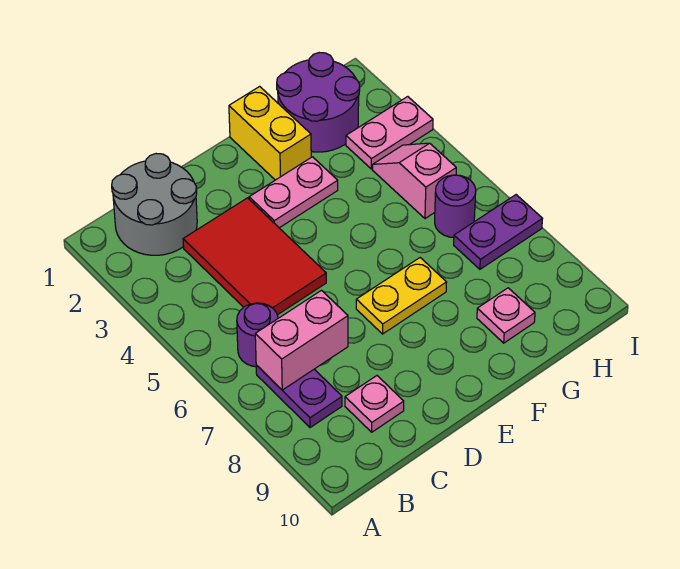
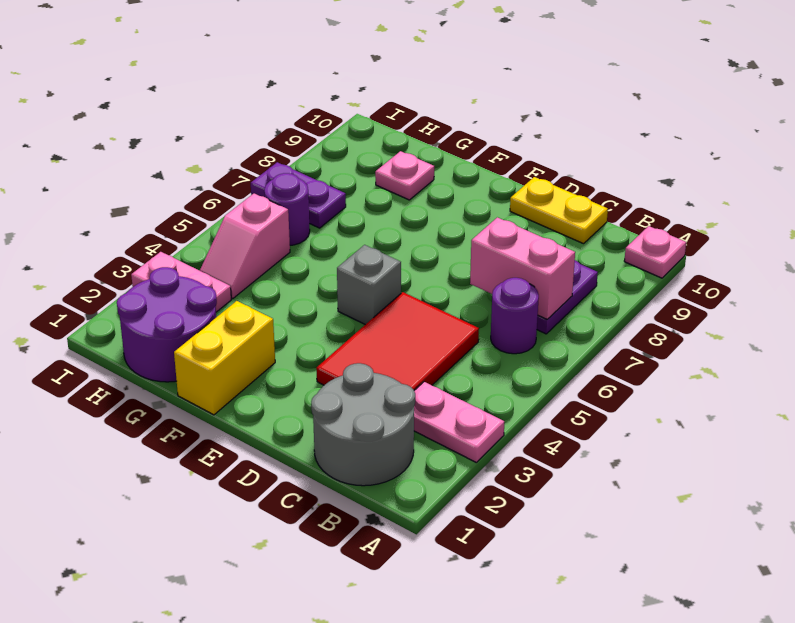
pink 1x1 plate [345,376,404,432] -> pink 1x1 plate moved to [624,226,686,278]
pink 1x2 plate [249,157,338,228] -> pink 1x2 plate moved to [414,382,504,462]
none -> grey 1x1 brick [337,245,401,325]
yellow 1x2 plate [356,258,447,334] -> yellow 1x2 plate moved to [510,177,608,244]

